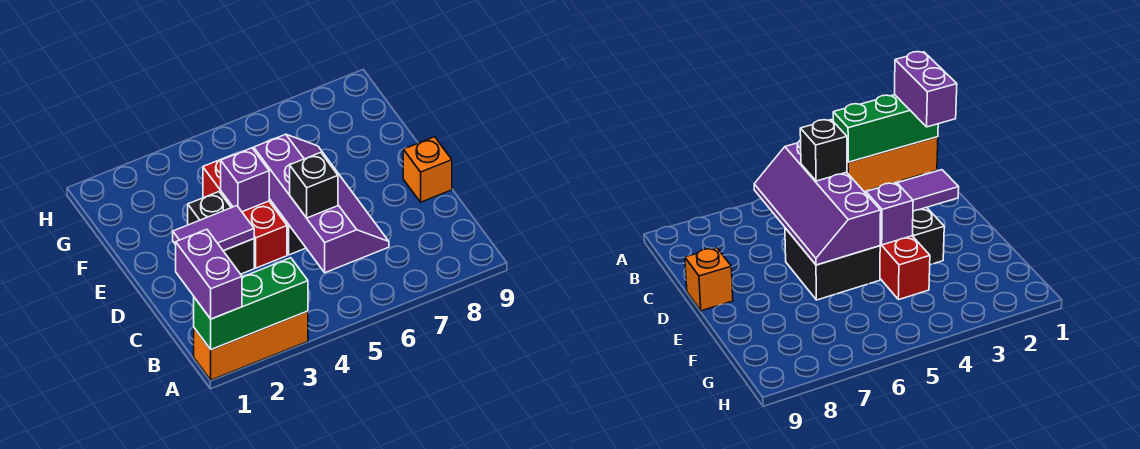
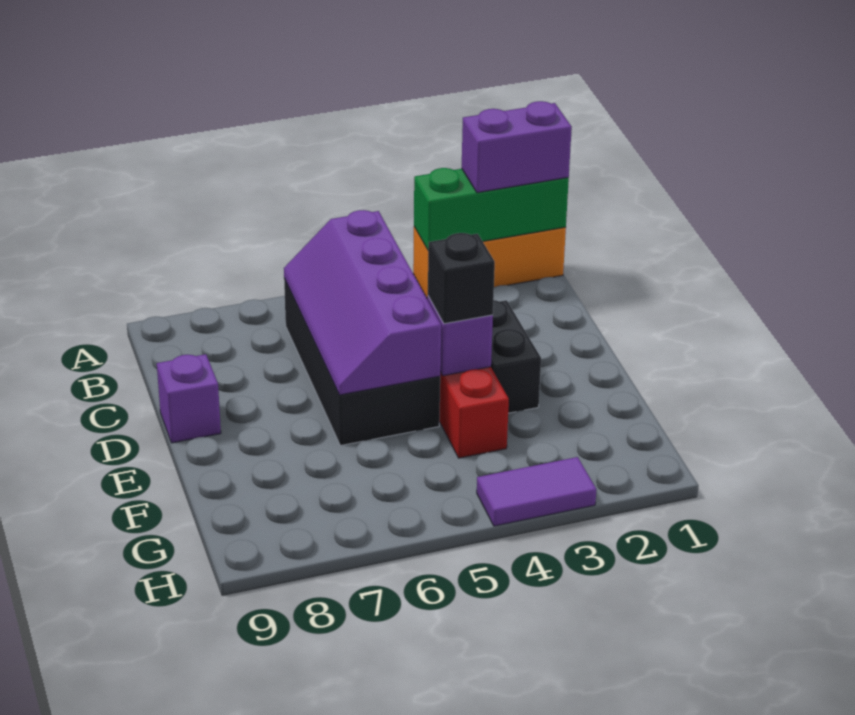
purple 1x2 brick [176,229,242,319] -> purple 1x2 brick turned to [462,101,572,193]
black 1x1 brick [290,153,338,218] -> black 1x1 brick moved to [428,233,495,324]
purple 1x2 tile [173,206,254,251] -> purple 1x2 tile moved to [477,457,597,526]
black 2x2 brick [785,228,880,300] -> black 2x4 brick [284,278,440,446]
orange 1x1 brick [403,137,452,202] -> purple 1x1 brick [157,354,221,443]

